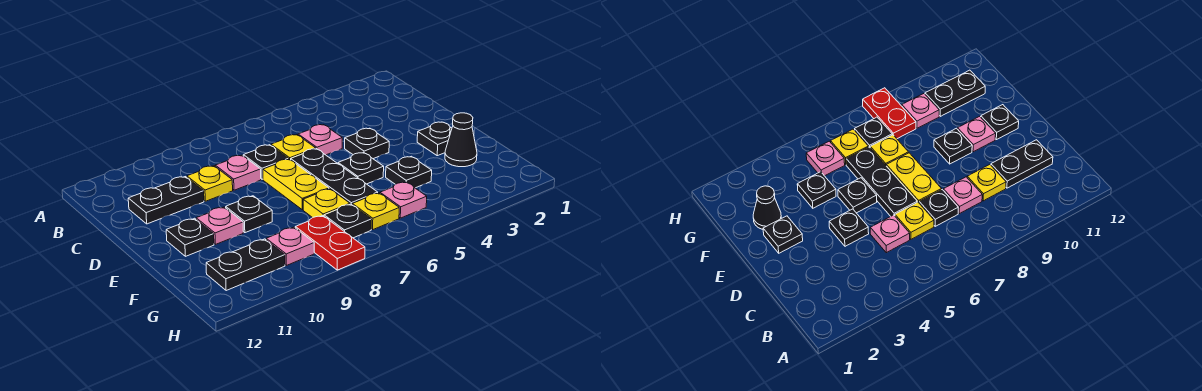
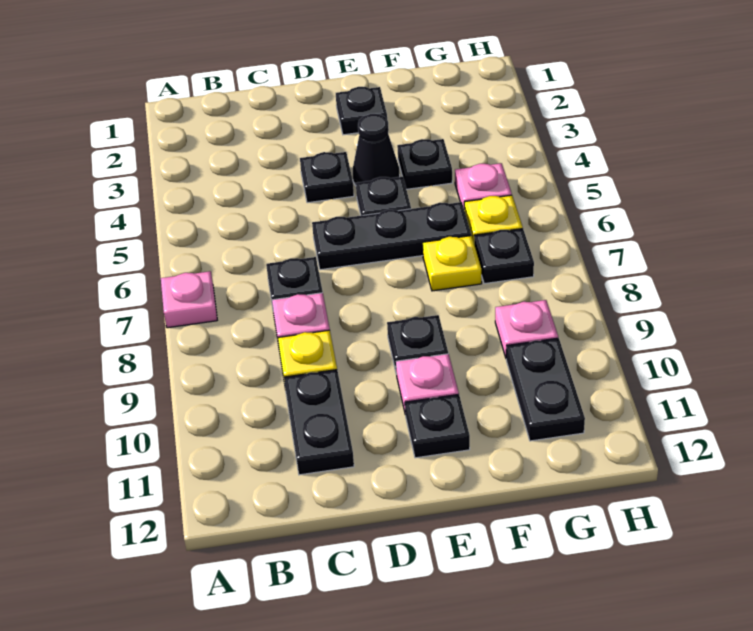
pink 1x1 plate [298,125,342,155] -> pink 1x1 plate moved to [161,271,217,328]
yellow 1x1 plate [271,135,316,160] -> none
yellow 1x2 plate [263,159,329,210] -> none
black 1x1 cone [445,113,477,167] -> black 1x1 cone moved to [353,114,400,186]
red 1x2 plate [295,216,365,270] -> none

